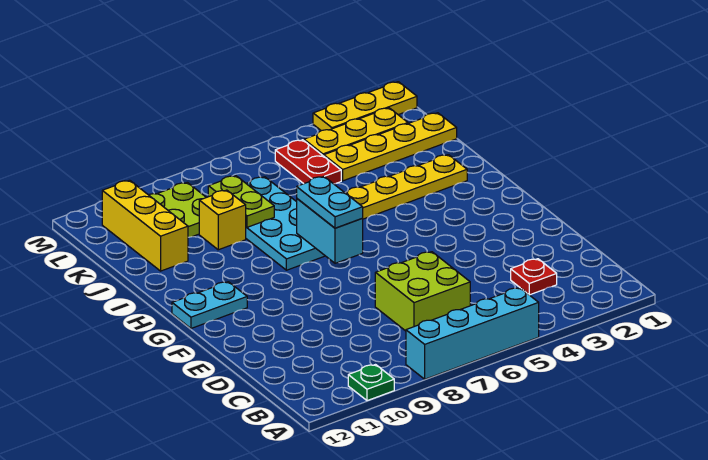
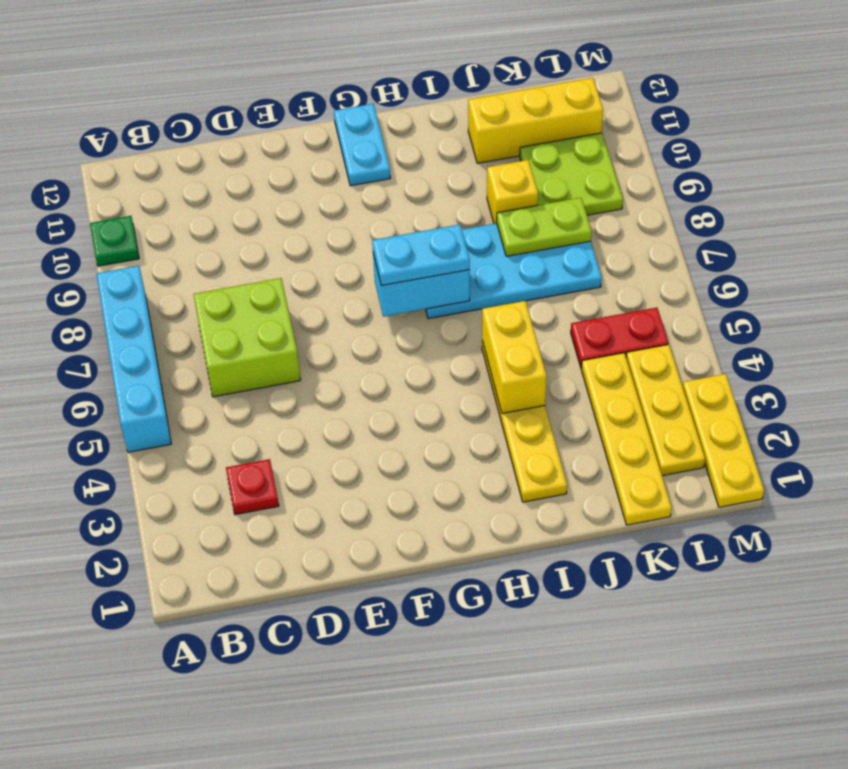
none -> yellow 1x2 brick [482,301,547,413]

